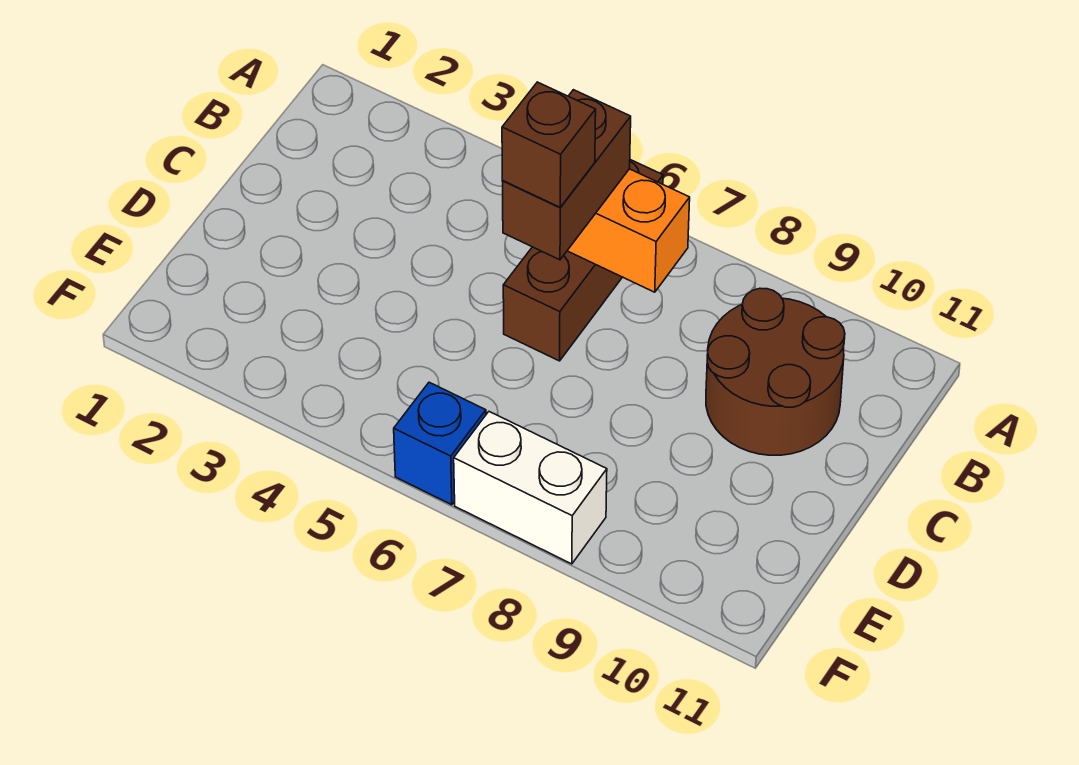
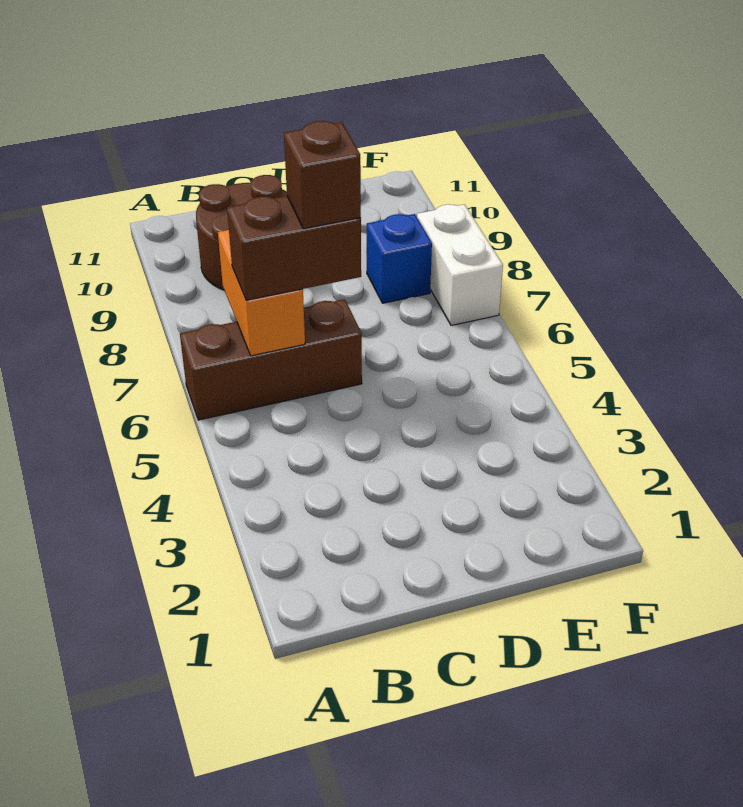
blue 1x1 brick [394,382,486,505] -> blue 1x1 brick moved to [367,214,432,303]

